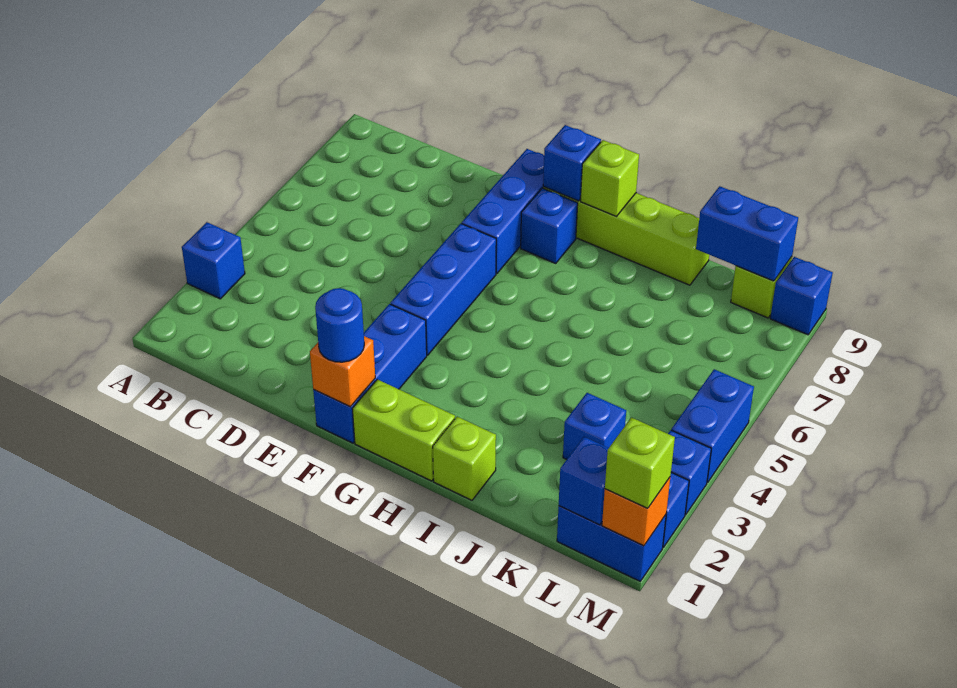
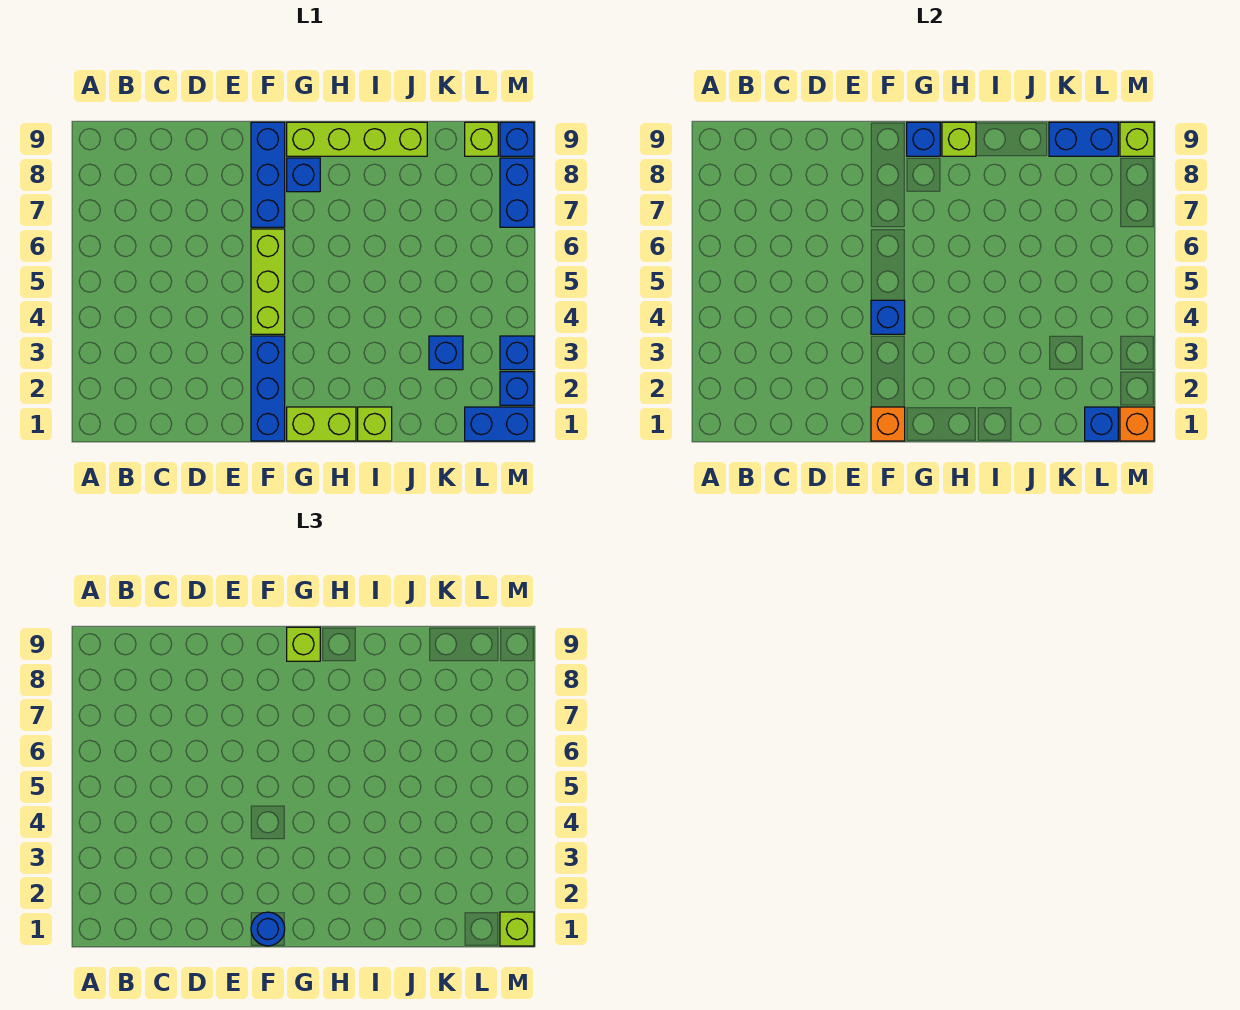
blue 1x1 brick [182,222,245,299] -> blue 1x1 brick moved to [871,300,905,334]
blue 1x3 brick [390,224,496,355] -> lime 1x3 brick [251,229,285,334]
none -> lime 1x1 brick [287,627,320,661]
blue 1x2 brick [672,369,754,483] -> blue 1x2 brick moved to [500,158,534,227]
none -> lime 1x1 brick [1120,122,1154,156]

